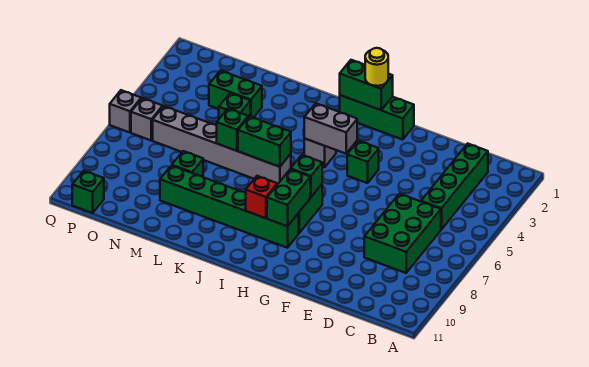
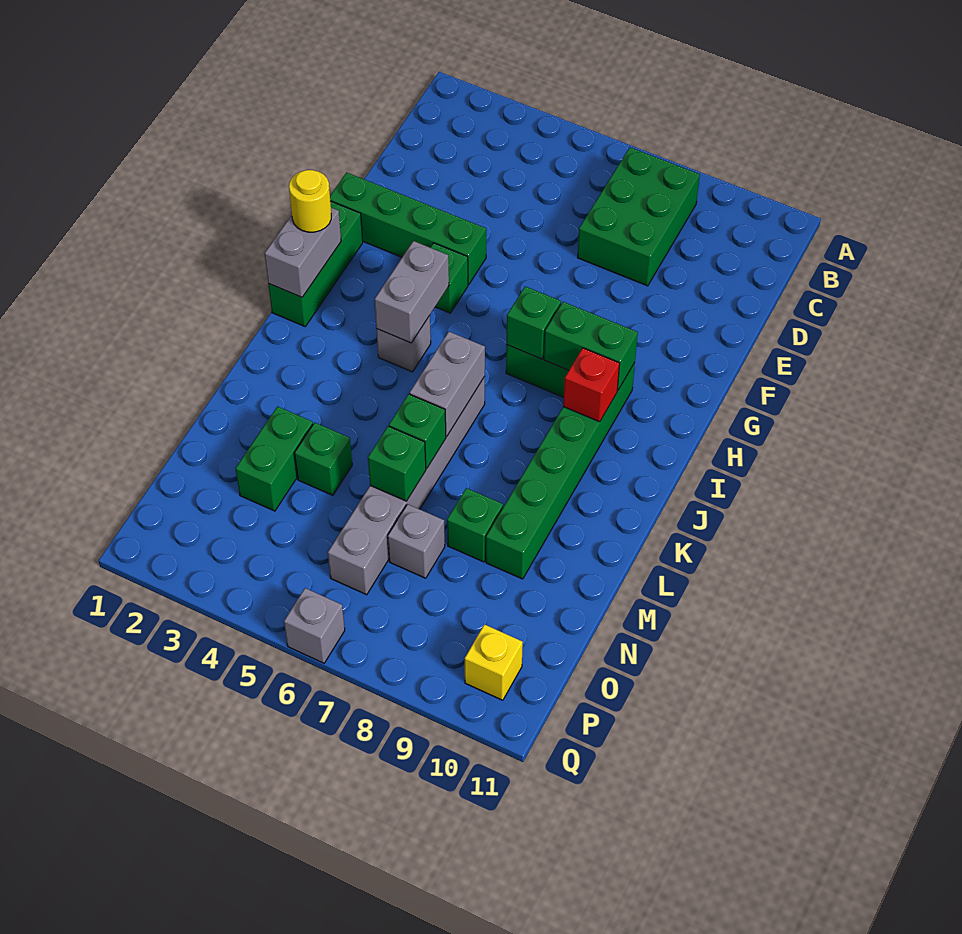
green 1x4 brick [421,144,488,230] -> green 1x4 brick moved to [330,173,486,285]
green 2x3 brick [364,194,441,273] -> green 2x3 brick turned to [577,147,700,286]
green 1x2 brick [340,60,393,110] -> grey 1x2 brick [265,208,341,297]
green 1x2 brick [238,116,291,167] -> grey 1x2 brick [410,332,485,436]
grey 1x1 brick [131,98,163,140] -> grey 1x1 brick moved to [388,504,445,578]
none -> yellow 1x1 brick [465,624,523,700]
green 1x1 brick [72,171,104,213] -> green 1x1 brick moved to [368,426,426,501]

